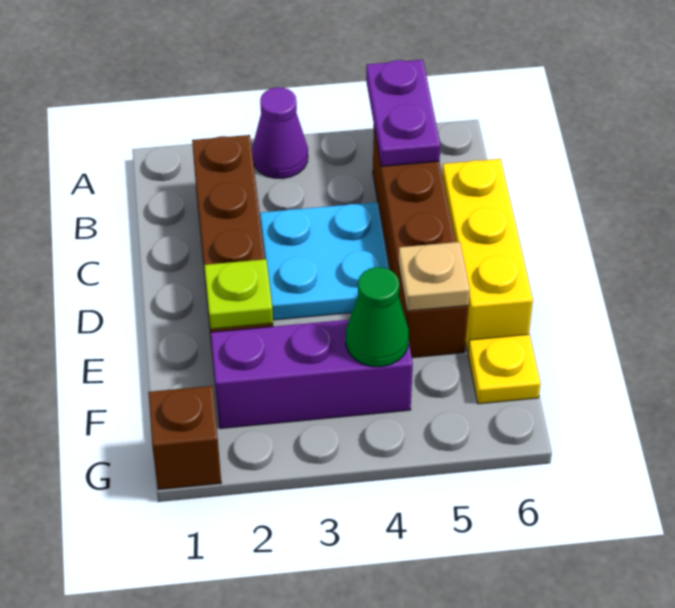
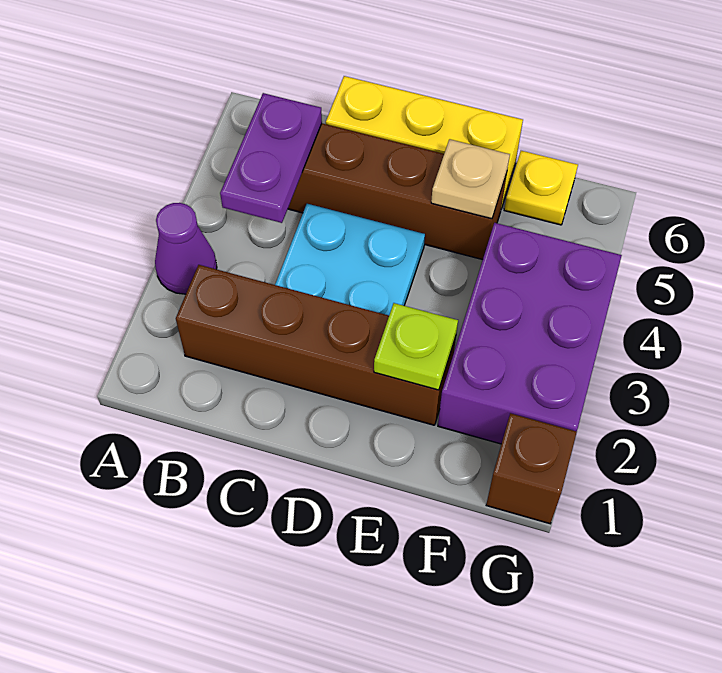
purple 1x2 plate [366,60,440,166] -> purple 1x2 plate turned to [220,93,322,223]
purple 1x3 brick [211,320,413,428] -> purple 2x3 brick [438,223,622,444]
green 1x1 cone [346,267,409,367] -> none

